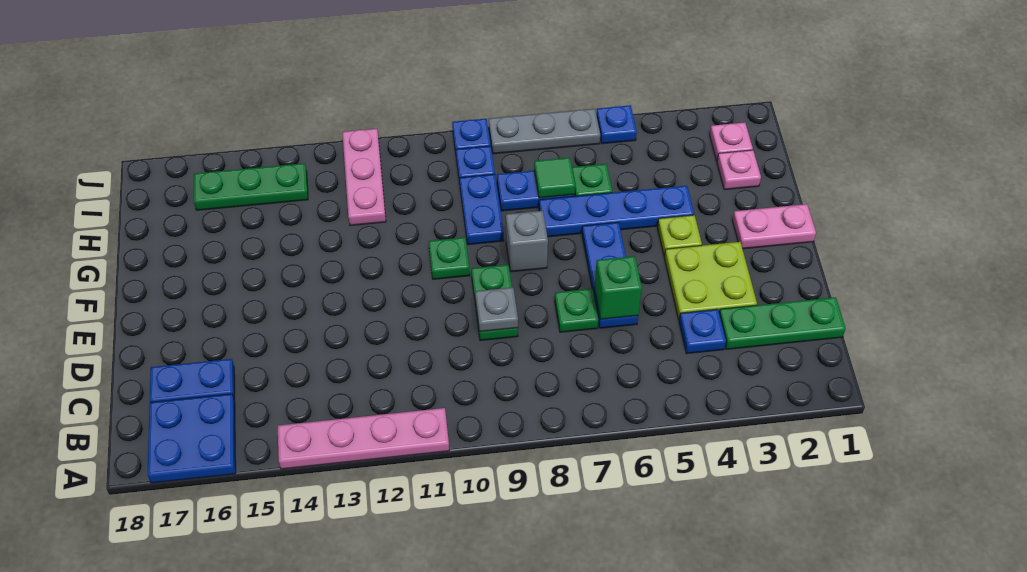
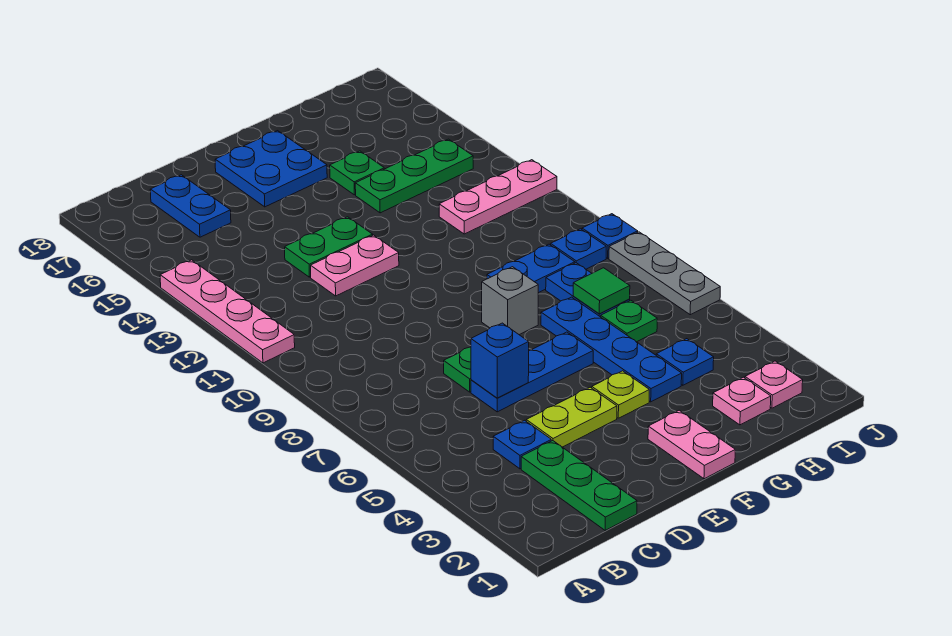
blue 2x2 plate [148,394,236,483] -> blue 2x2 plate moved to [215,131,327,207]
lime 2x2 plate [664,242,757,320] -> lime 1x2 plate [526,387,617,447]
green 1x1 brick [594,256,642,319] -> blue 1x1 brick [471,323,529,398]
green 1x2 plate [471,265,518,341] -> green 1x2 plate moved to [285,217,373,277]
grey 1x1 plate [475,287,518,332] -> none
none -> pink 1x2 plate [311,235,399,296]
green 1x1 plate [429,237,470,279] -> green 1x1 plate moved to [330,151,384,195]
green 1x3 plate [194,163,308,210] -> green 1x3 plate turned to [355,139,473,213]
blue 1x1 plate [596,105,637,144] -> blue 1x1 plate moved to [656,339,714,385]

